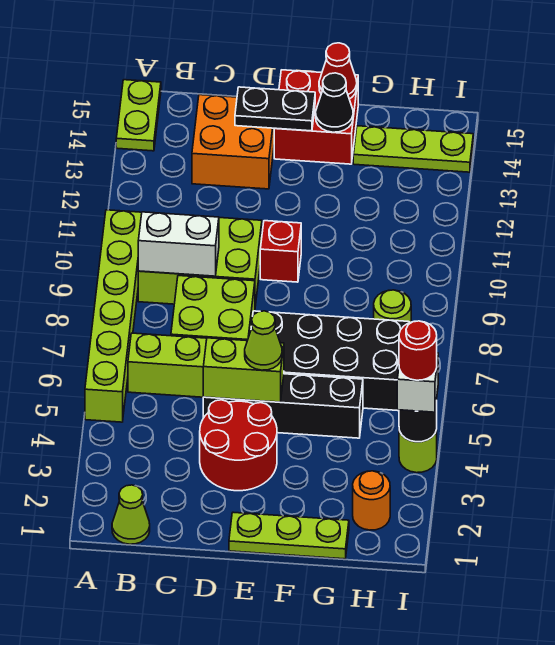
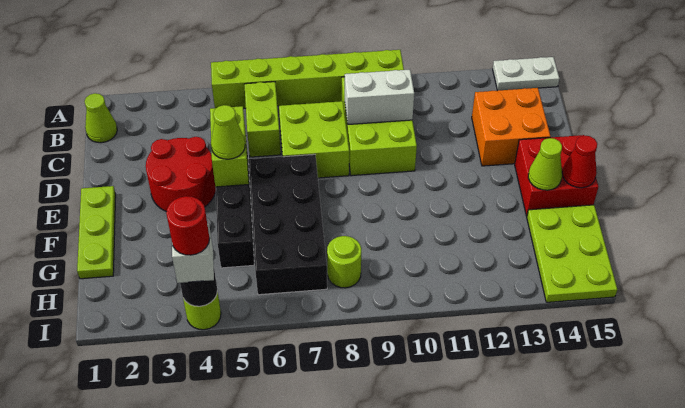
lime 1x2 plate [116,80,161,151] -> white 1x2 plate [493,57,559,90]
white 1x2 brick [138,212,219,276] -> white 1x2 brick turned to [345,70,414,124]
black 1x2 plate [235,87,315,131] -> none
red 1x1 brick [260,221,301,282] -> none
black 1x1 cone [316,73,353,132] -> lime 1x1 cone [528,138,562,190]
lime 1x3 plate [353,126,473,172] -> lime 2x3 plate [527,205,617,302]
orange 1x1 round brick [353,471,390,530] -> none

